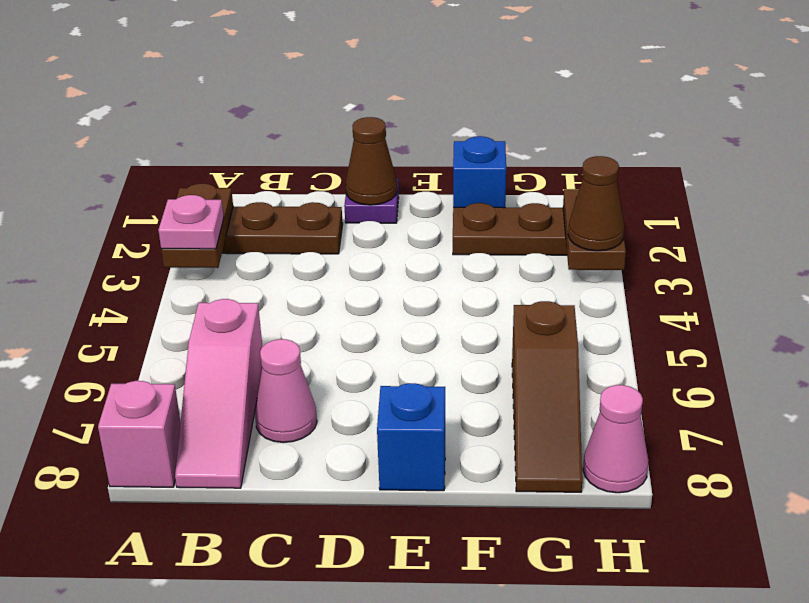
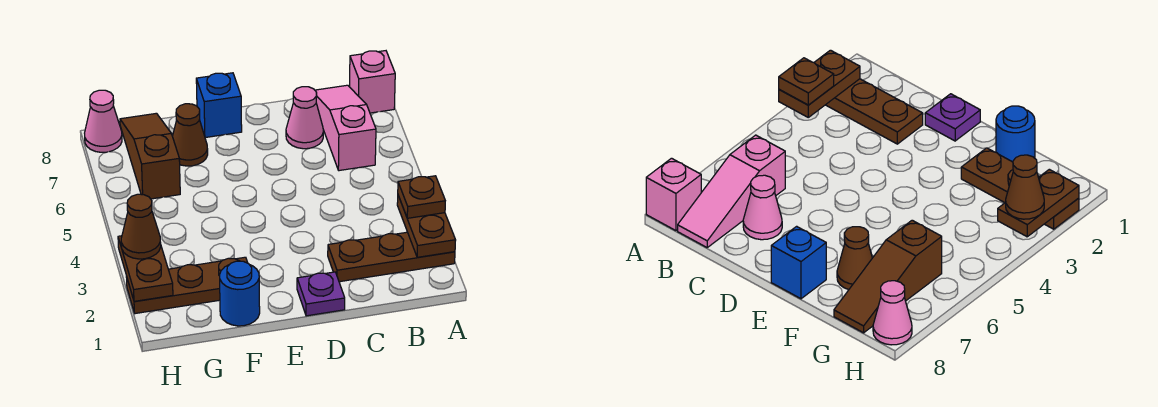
pink 1x1 plate [158,195,224,249] -> brown 1x1 plate [398,176,445,218]
brown 1x1 cone [346,117,397,205] -> brown 1x1 cone moved to [172,104,208,166]
blue 1x1 brick [453,136,506,208] -> blue 1x1 round brick [220,261,260,326]

